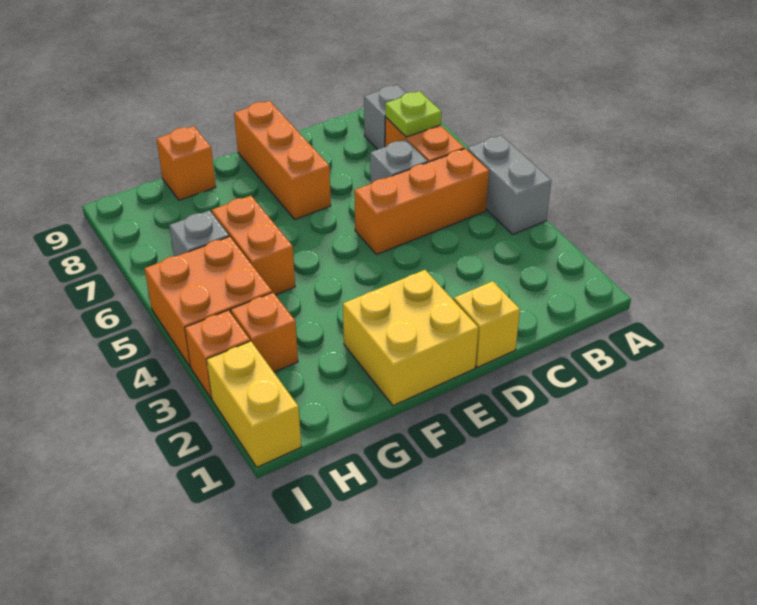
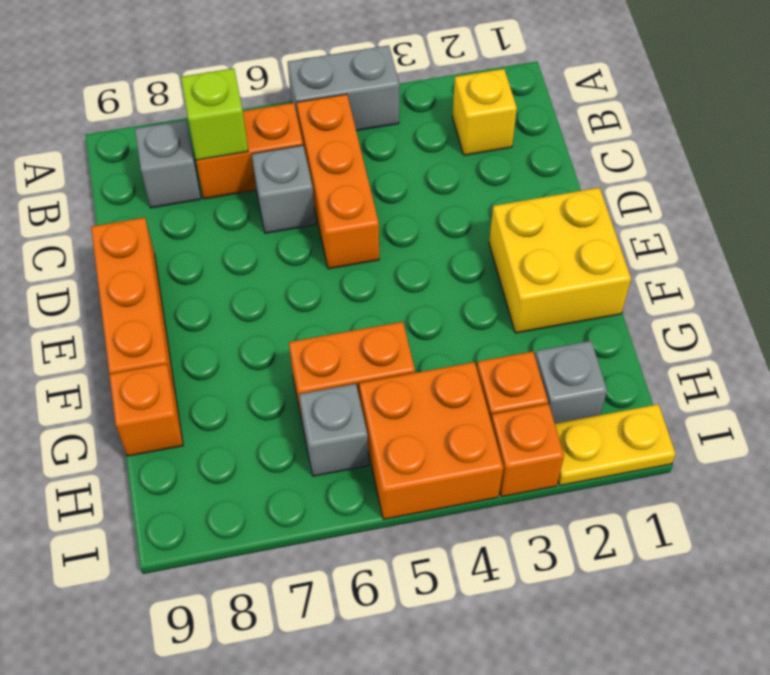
lime 1x1 plate [385,91,441,137] -> lime 1x1 brick [181,68,248,160]
yellow 1x1 brick [454,281,520,368] -> yellow 1x1 brick moved to [452,69,517,155]
orange 1x3 brick [234,101,331,219] -> orange 1x3 brick turned to [91,218,175,391]
none -> grey 1x1 brick [535,341,607,424]
yellow 1x2 brick [207,341,301,467] -> yellow 1x2 plate [555,404,676,485]

